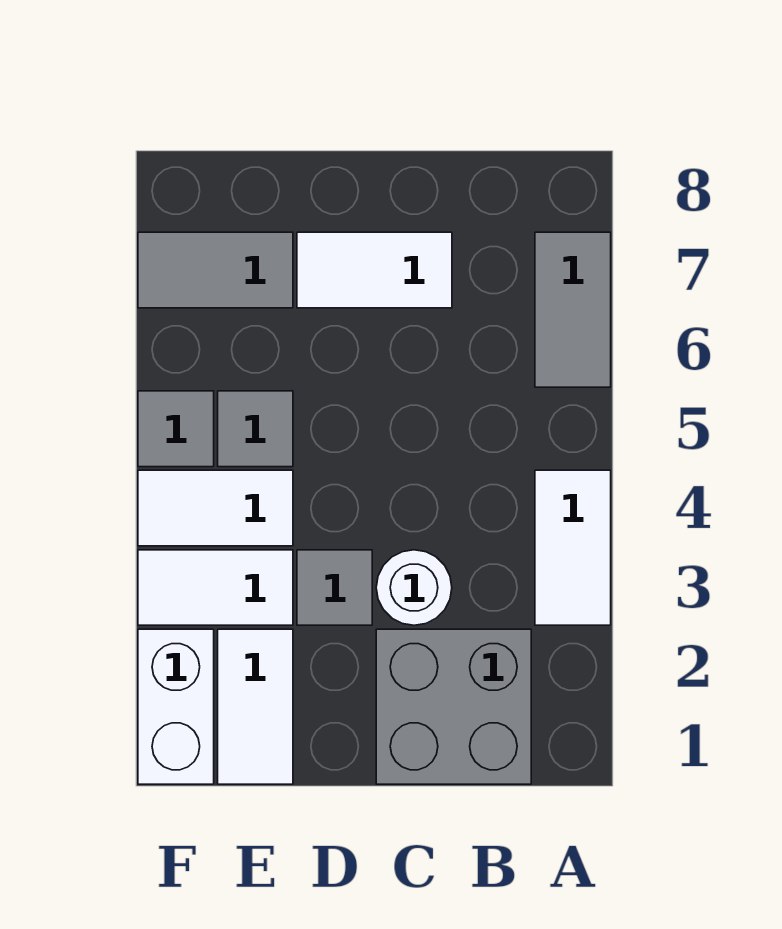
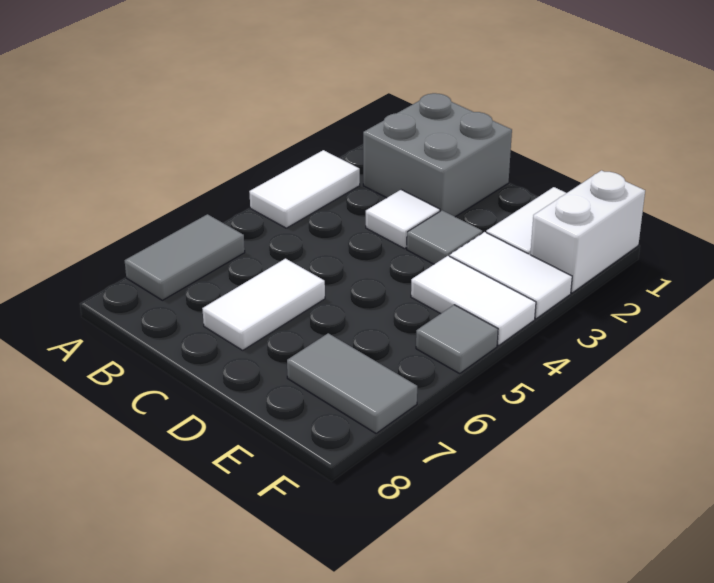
white 1x1 round brick [376,550,452,625] -> white 1x1 tile [366,190,440,249]
white 1x2 tile [297,232,452,308] -> white 1x2 tile turned to [202,259,325,350]
grey 1x1 tile [218,391,293,467] -> none

